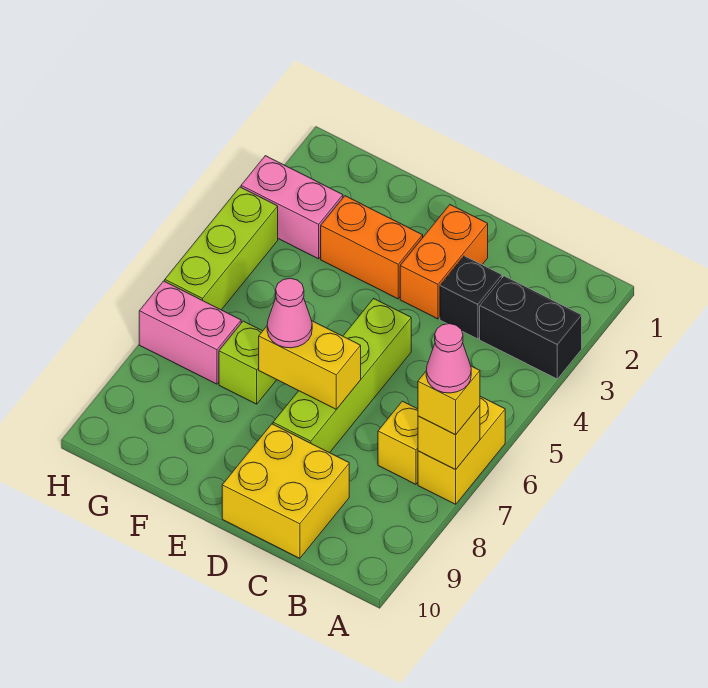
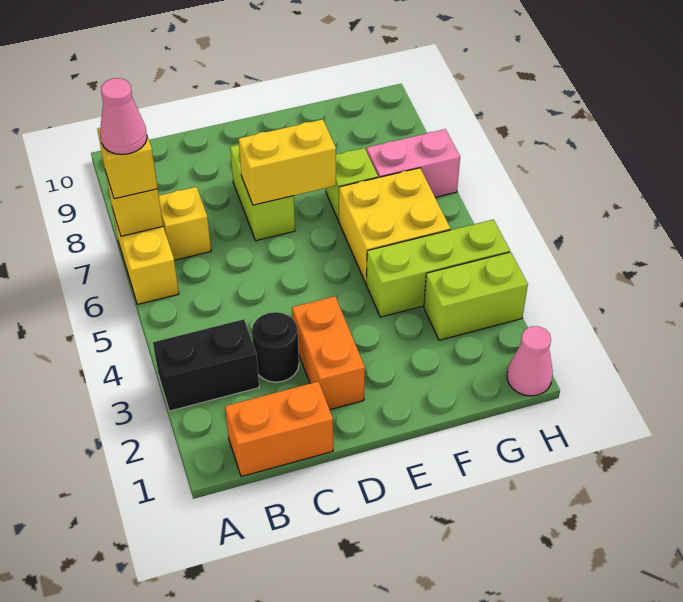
black 1x1 brick [440,256,502,339] -> black 1x1 round brick [252,312,299,382]
yellow 2x2 brick [222,424,349,558] -> yellow 2x2 brick moved to [339,168,451,284]
lime 1x4 brick [273,299,411,453] -> lime 1x2 brick [230,145,295,241]
orange 1x2 brick [321,196,423,299] -> orange 1x2 brick moved to [225,381,333,477]
pink 1x1 cone [267,278,312,348] -> pink 1x1 cone moved to [507,326,553,396]
pink 1x2 brick [241,156,343,259] -> lime 1x2 brick [424,252,528,340]
lime 1x3 brick [165,187,278,310] -> lime 1x3 brick turned to [366,220,510,317]

